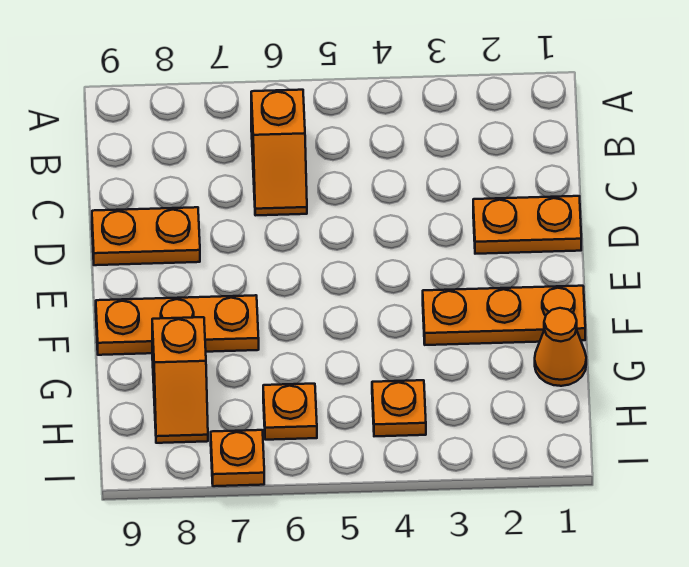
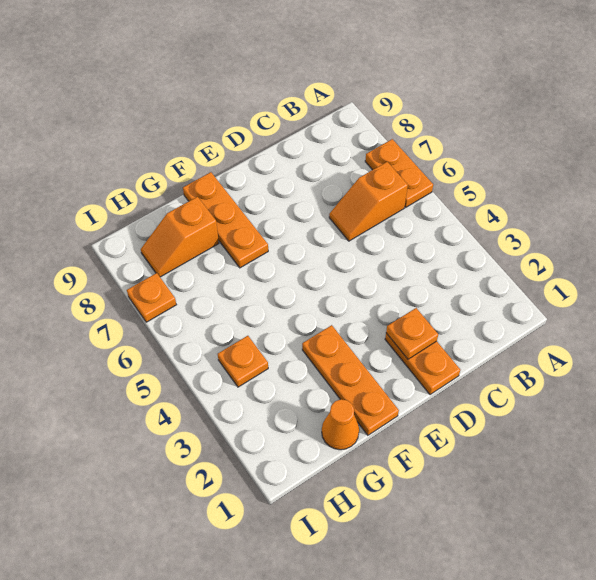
orange 1x2 plate [92,207,200,265] -> orange 1x2 plate moved to [365,139,433,207]
orange 1x1 plate [263,384,317,440] -> orange 1x1 plate moved to [386,308,438,359]

